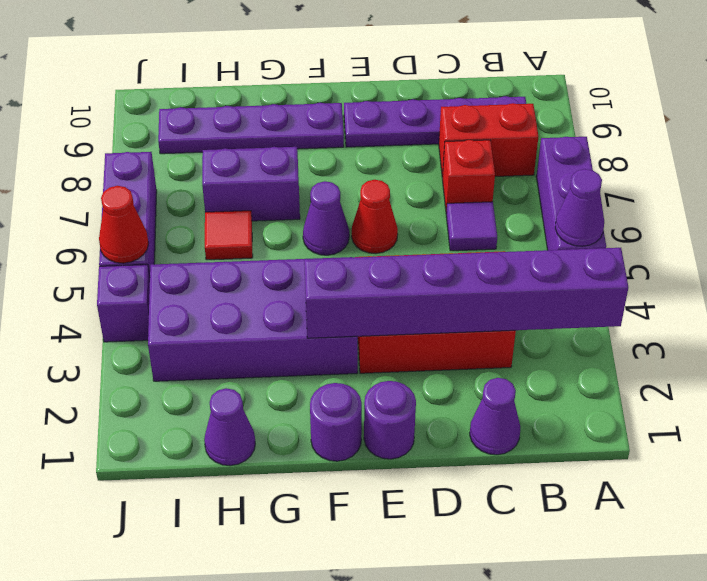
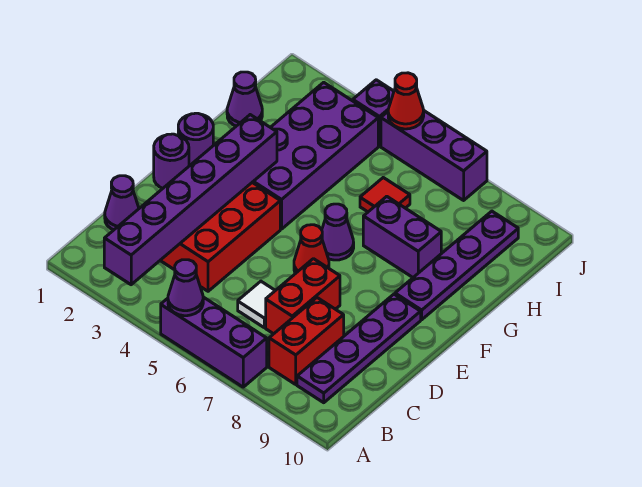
purple 1x1 tile [446,202,497,251] -> white 1x1 tile [238,281,275,327]
red 1x1 brick [443,140,495,212] -> red 1x2 brick [266,259,340,334]
purple 1x2 brick [202,147,300,221] -> purple 1x2 brick turned to [363,196,441,277]

